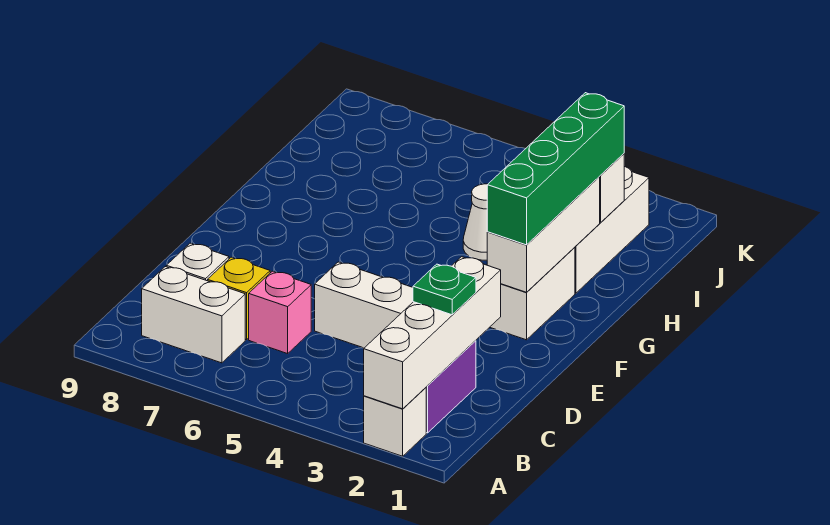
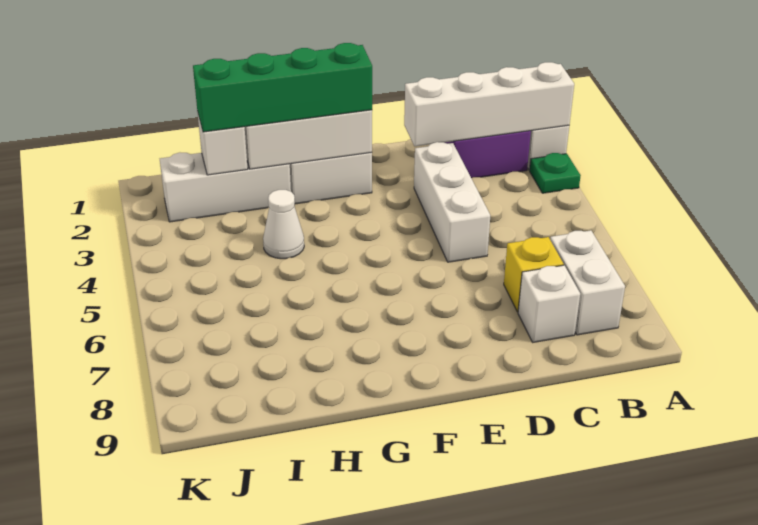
green 1x1 plate [413,264,476,315] -> green 1x1 plate moved to [530,153,581,193]
pink 1x1 brick [249,271,311,354] -> none

